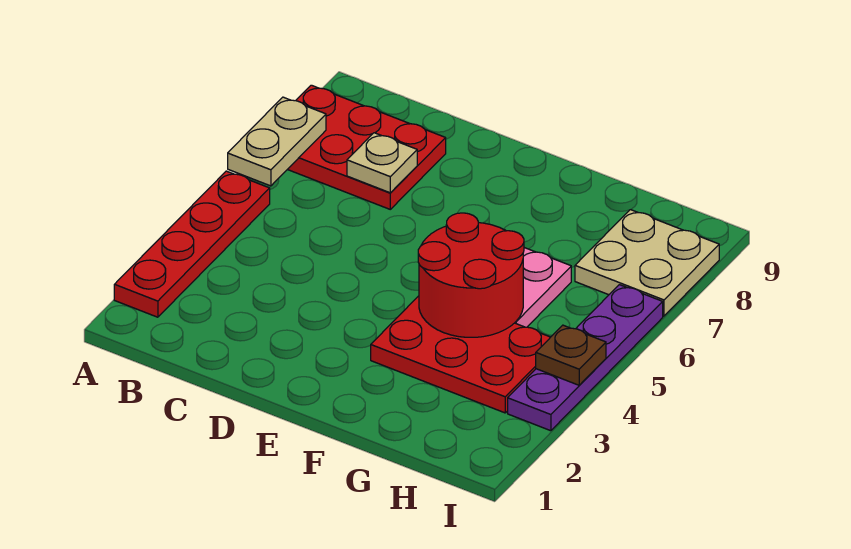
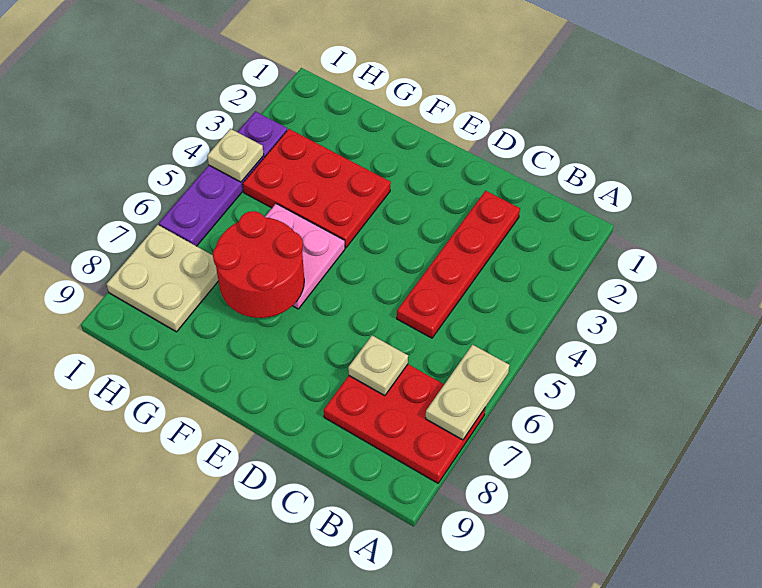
red 1x4 plate [114,171,270,317] -> red 1x4 plate moved to [397,191,520,338]
red 2x2 round brick [418,213,524,337] -> red 2x2 round brick moved to [213,211,304,318]
brown 1x1 plate [536,325,606,385] -> tan 1x1 plate [207,129,264,182]

